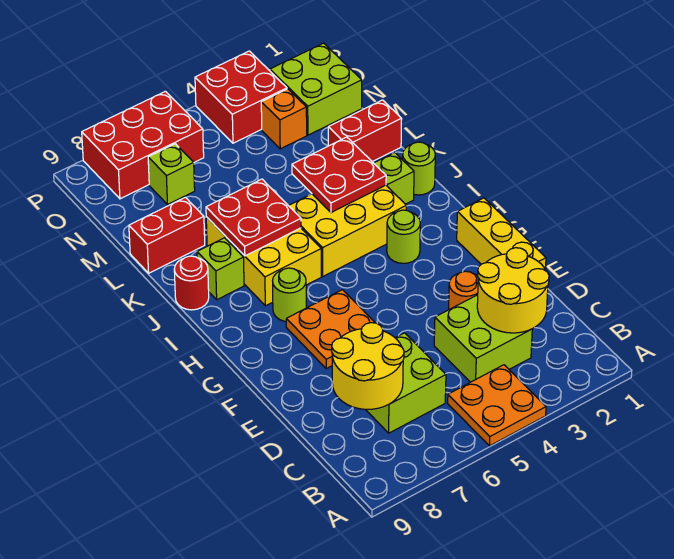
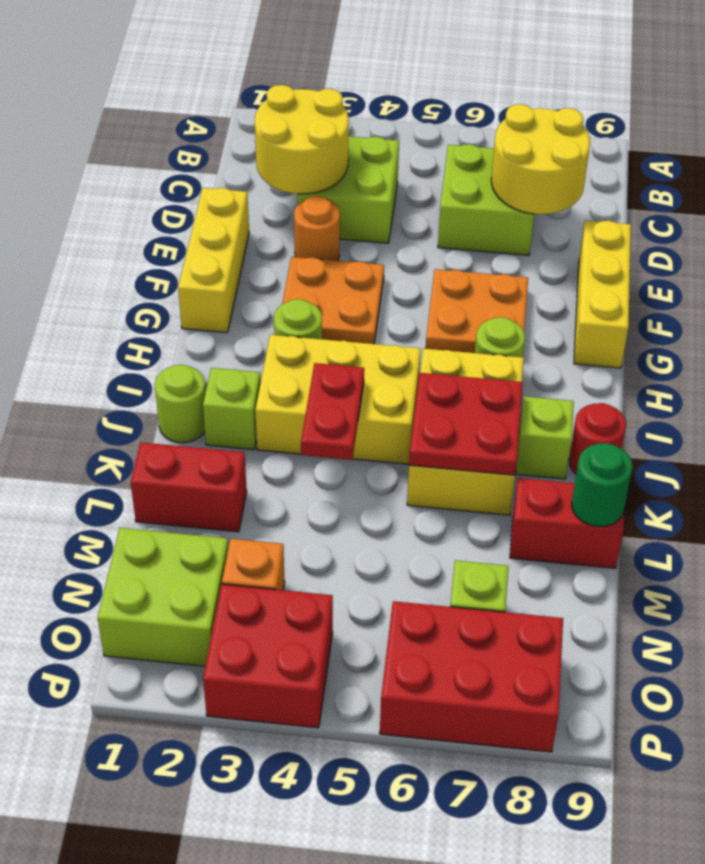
orange 2x2 plate [448,365,546,446] -> orange 2x2 plate moved to [282,257,384,344]
none -> yellow 1x3 brick [574,220,631,368]
red 2x2 plate [292,137,386,213] -> red 1x2 plate [301,363,364,460]
none -> green 1x1 round brick [572,443,633,526]

